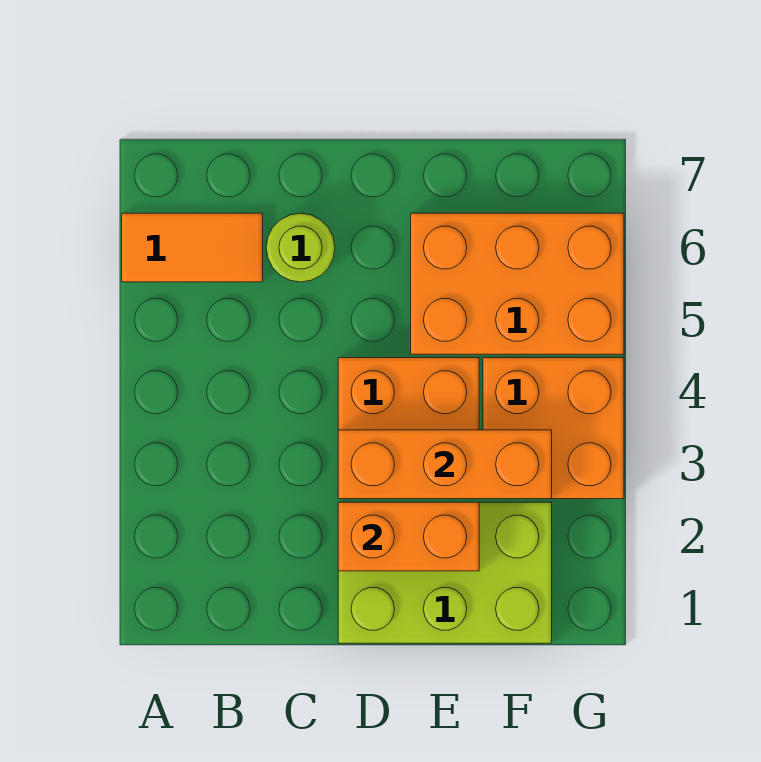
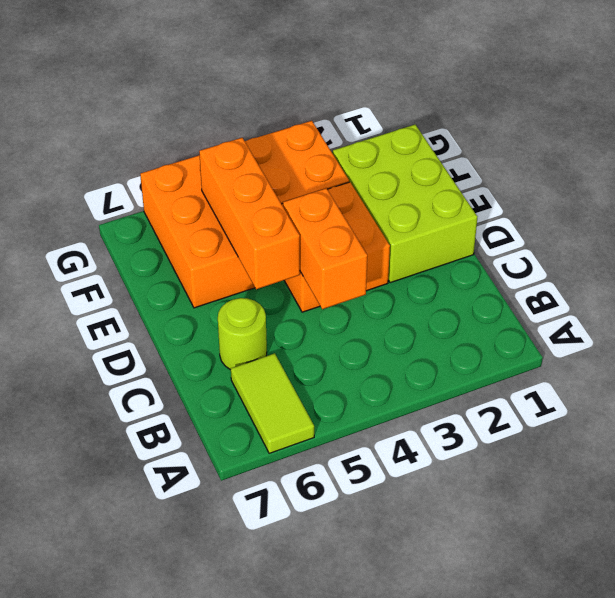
orange 1x2 tile [122,213,263,282] -> lime 1x2 tile [231,353,314,453]
orange 1x2 brick [338,502,479,571] -> orange 1x2 brick moved to [283,188,367,309]
orange 1x3 brick [338,430,552,499] -> orange 1x3 brick moved to [199,138,300,289]

